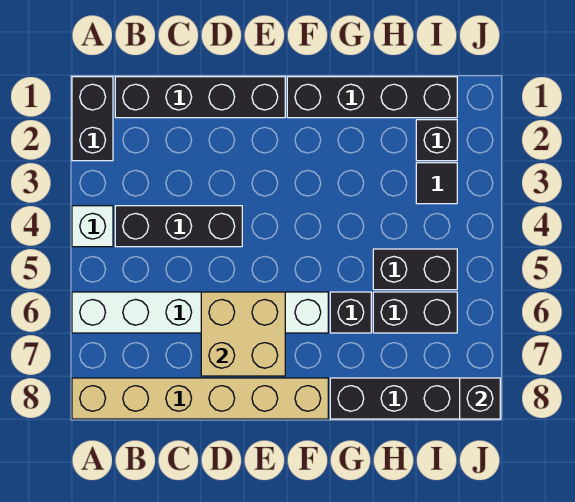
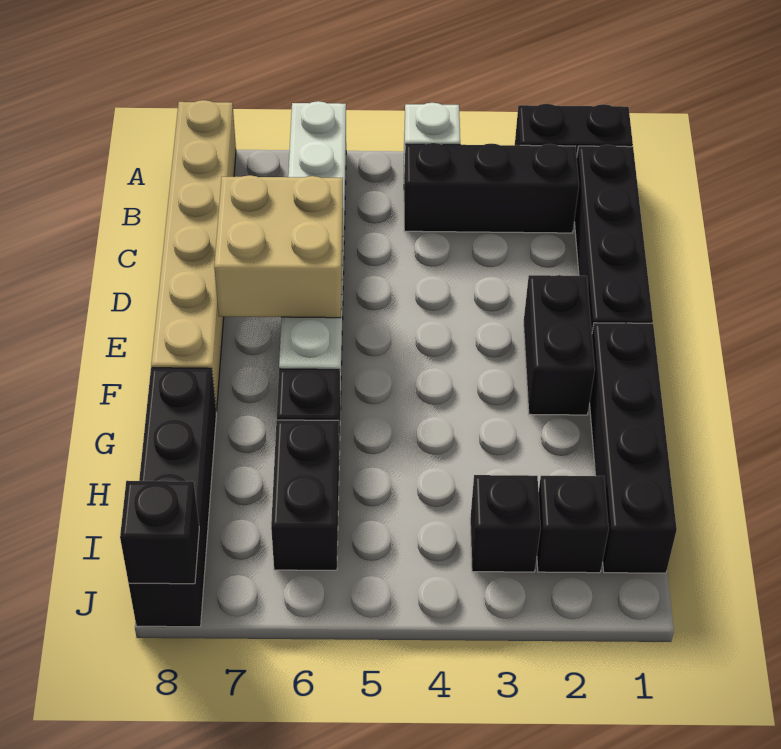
black 1x3 brick [115,206,242,247] -> black 1x3 brick turned to [404,143,579,233]
black 1x2 brick [373,249,457,290] -> black 1x2 brick moved to [524,275,595,415]
black 1x1 tile [416,163,457,204] -> black 1x1 brick [470,475,541,572]

